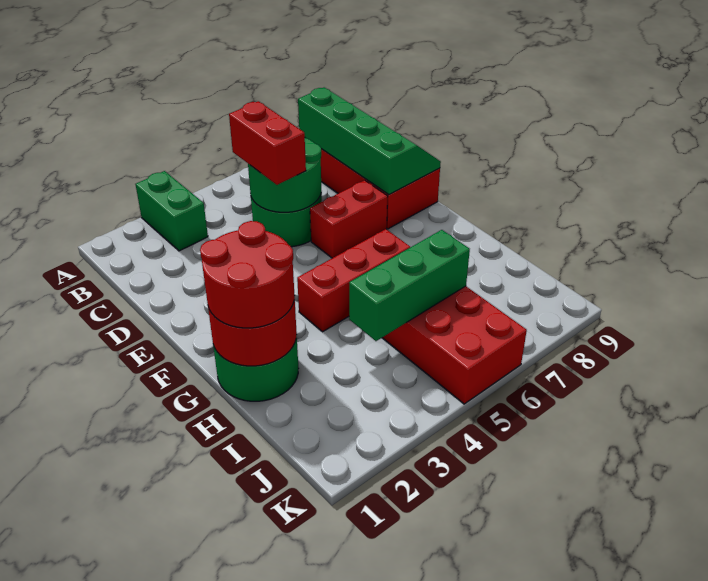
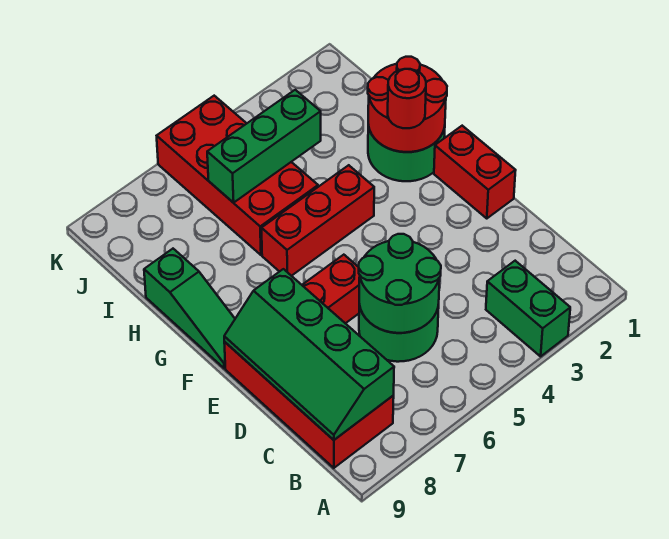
red 1x2 brick [229,101,306,185] -> red 1x2 brick moved to [434,126,516,219]
none -> green 1x3 slope [144,249,235,368]
red 2x2 round brick [200,221,295,328] -> red 1x1 round brick [388,69,426,128]

